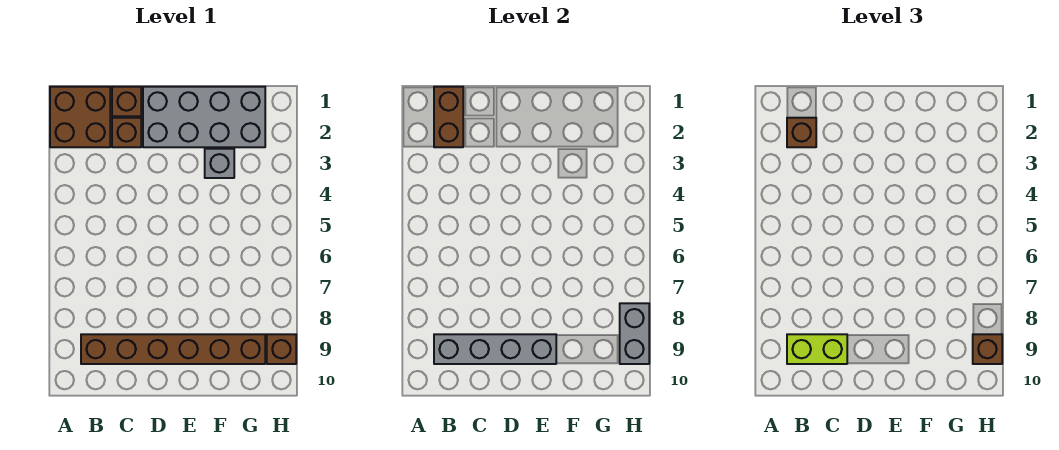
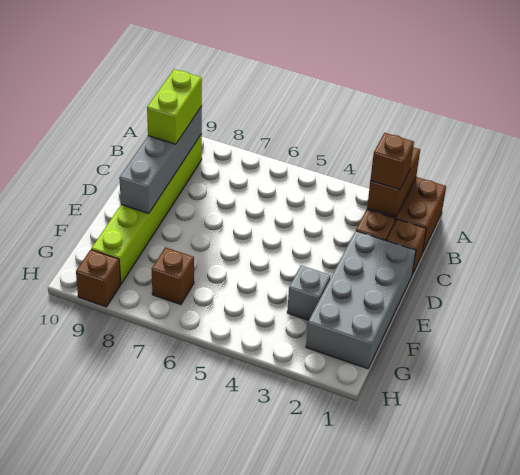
brown 1x2 brick [434,87,463,147] -> brown 1x2 brick turned to [367,147,420,217]
brown 1x6 brick [81,334,265,364] -> lime 1x6 brick [91,134,202,284]
grey 1x2 brick [620,303,649,364] -> none
brown 1x1 brick [973,334,1002,364] -> brown 1x1 brick moved to [152,247,194,305]

